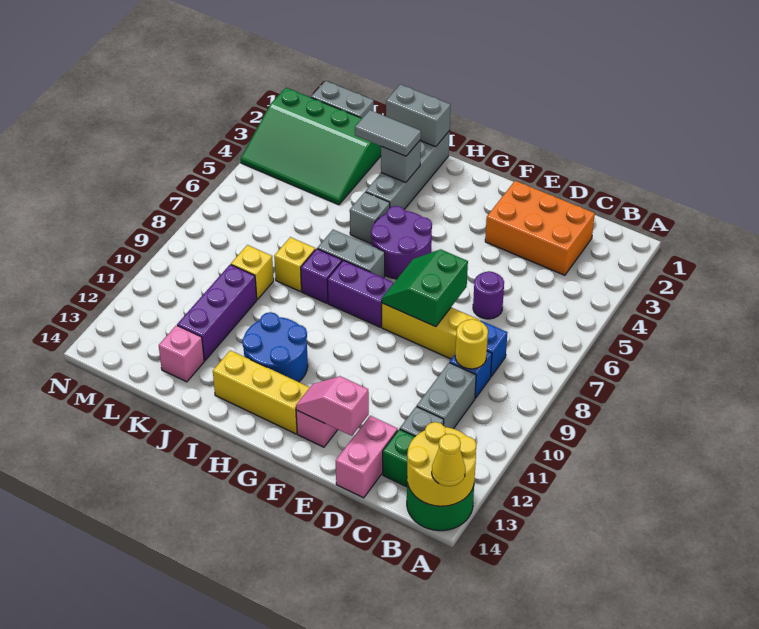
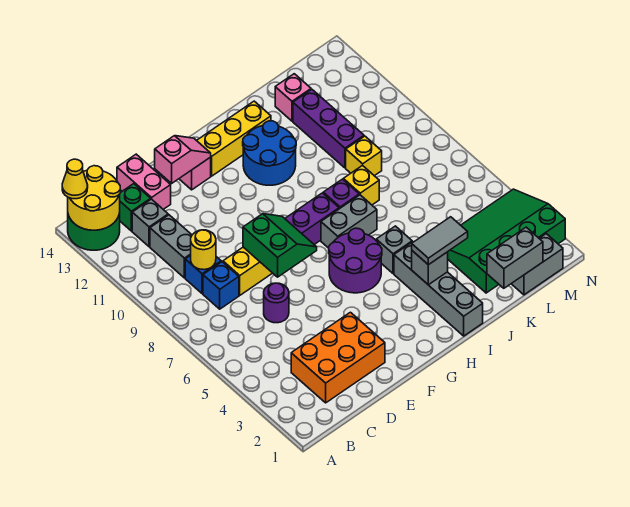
grey 1x2 brick [386,84,451,147] -> grey 1x2 brick moved to [487,227,543,288]

